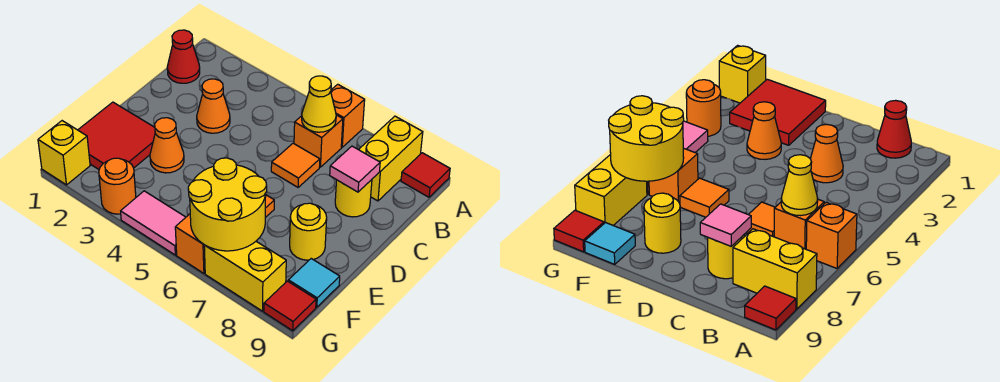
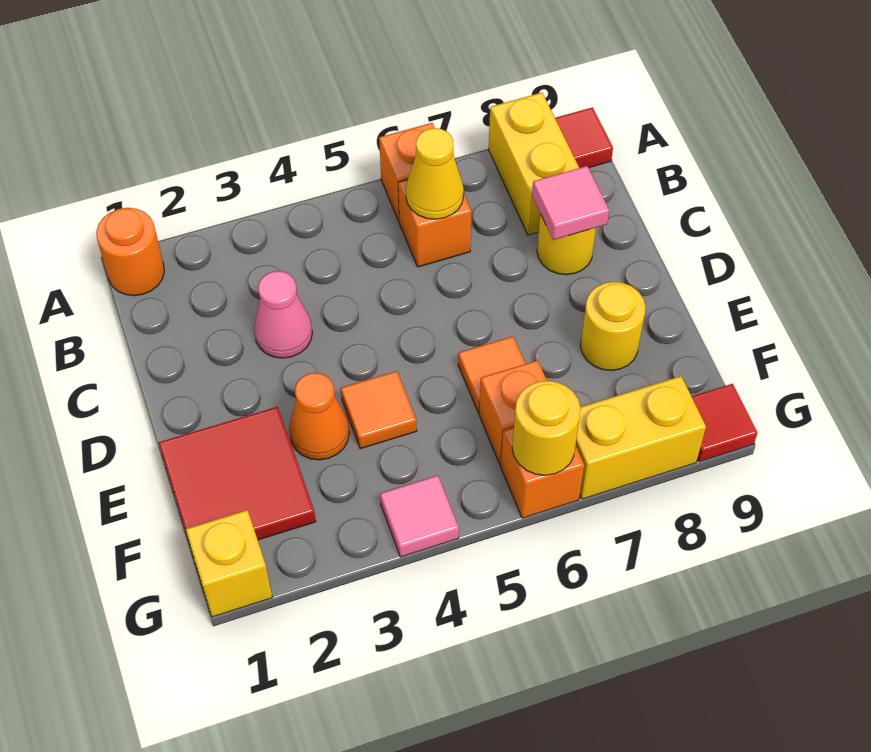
red 1x1 cone [167,30,200,83] -> none
orange 1x1 cone [197,79,230,133] -> pink 1x1 cone [254,271,312,358]
orange 1x1 tile [271,143,320,187] -> orange 1x1 tile moved to [341,371,417,449]
yellow 2x2 round brick [188,158,267,251] -> yellow 1x1 round brick [512,381,581,475]
cyan 1x1 tile [288,259,340,307] -> none
orange 1x1 round brick [99,158,136,214] -> orange 1x1 round brick moved to [96,208,164,296]
pink 1x2 tile [121,191,186,255] -> pink 1x1 tile [380,476,459,557]

